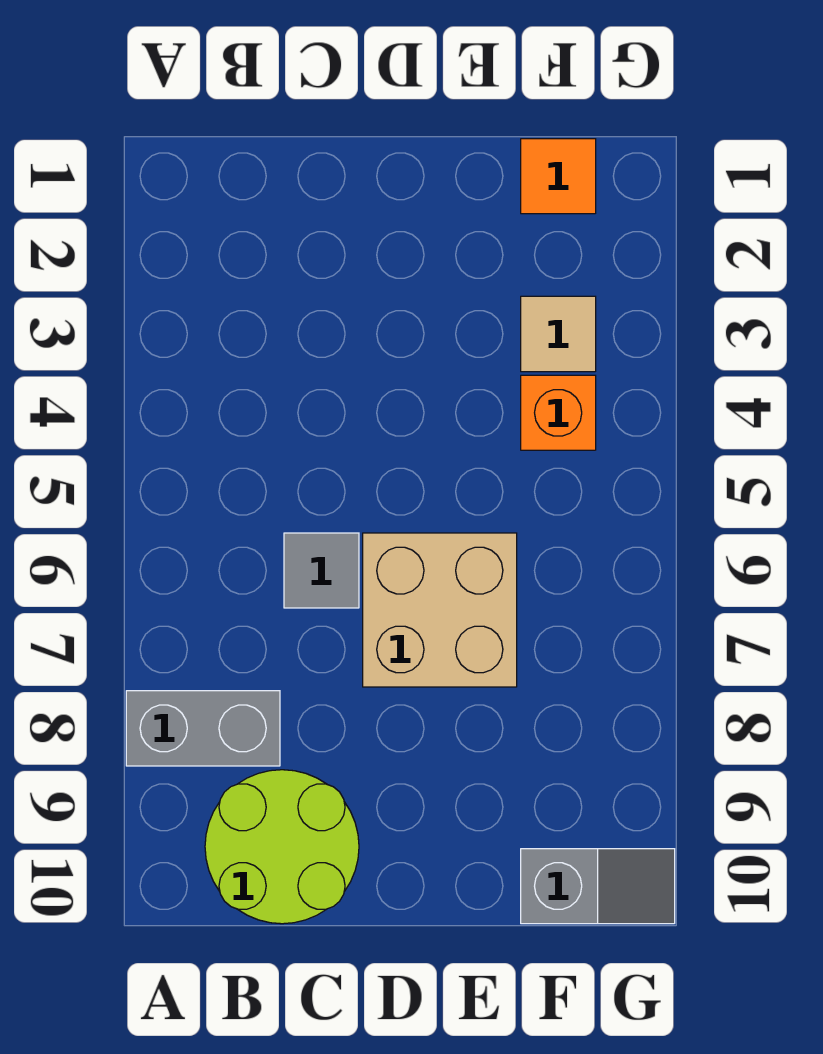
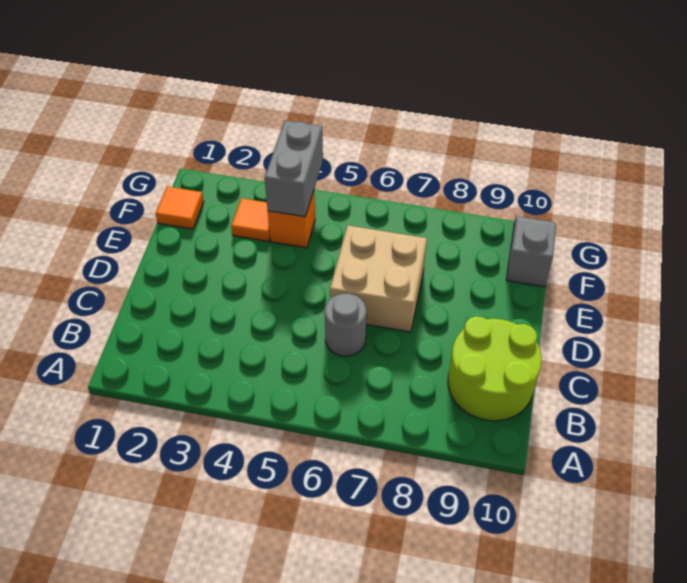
grey 1x2 brick [126,691,280,766] -> grey 1x2 brick moved to [265,120,323,217]
grey 1x1 tile [284,533,359,608] -> grey 1x1 round brick [325,293,366,356]
tan 1x1 tile [521,296,596,372] -> orange 1x1 tile [231,198,270,241]

